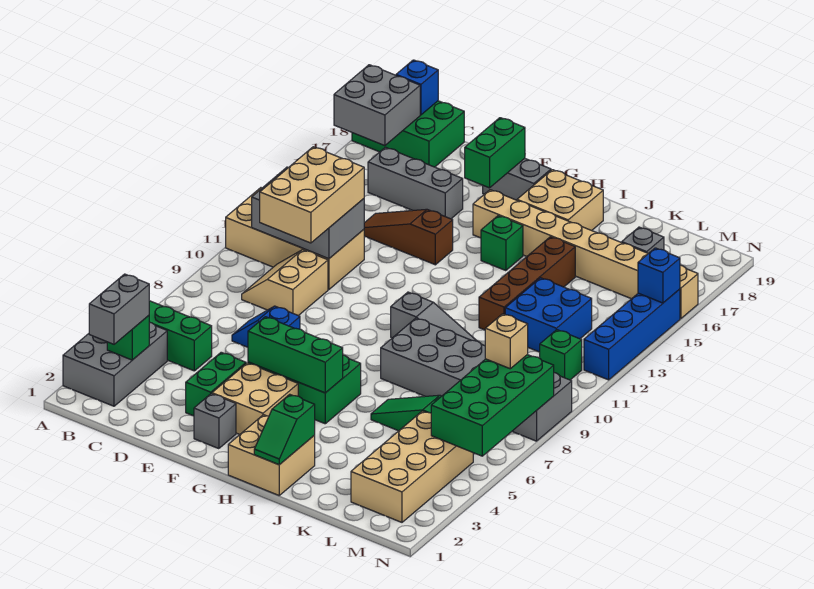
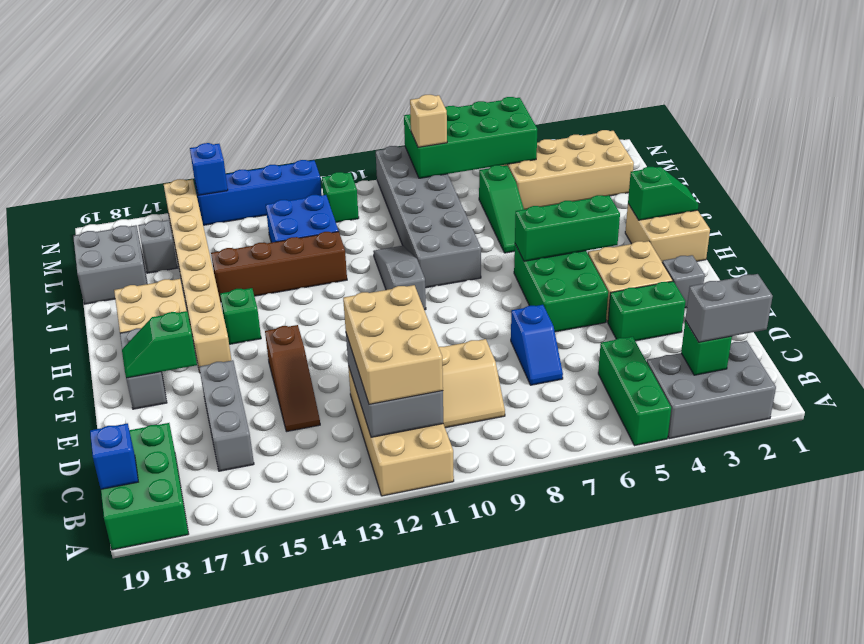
grey 2x2 brick [334,65,420,146] -> grey 2x2 brick moved to [73,225,147,304]
tan 2x3 brick [260,147,364,243] -> tan 2x3 brick turned to [343,285,443,404]
green 1x3 brick [248,317,343,393] -> green 1x3 brick turned to [515,195,620,261]
green 1x2 brick [465,118,525,188] -> green 1x2 slope [122,311,197,378]

